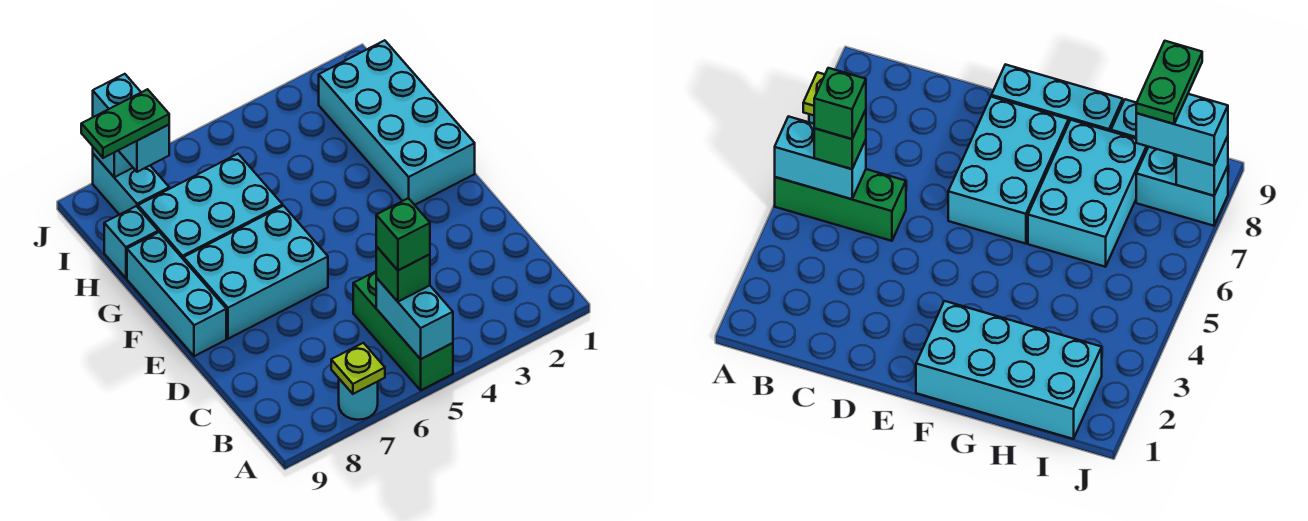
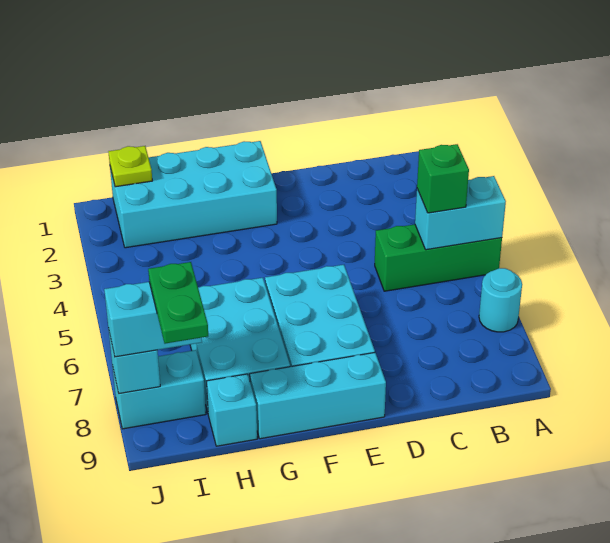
lime 1x1 plate [331,343,385,394] -> lime 1x1 plate moved to [108,146,152,187]
green 1x1 brick [376,198,430,270] -> none

